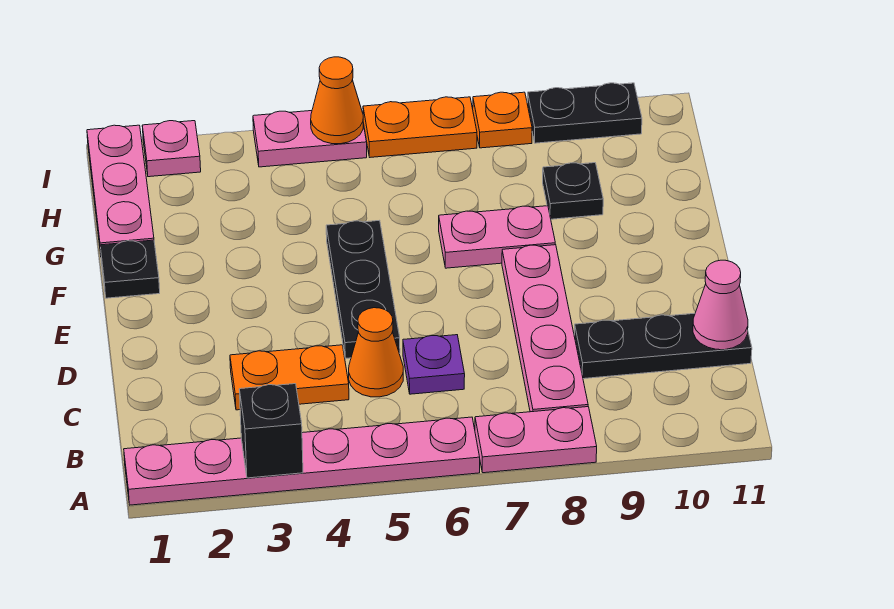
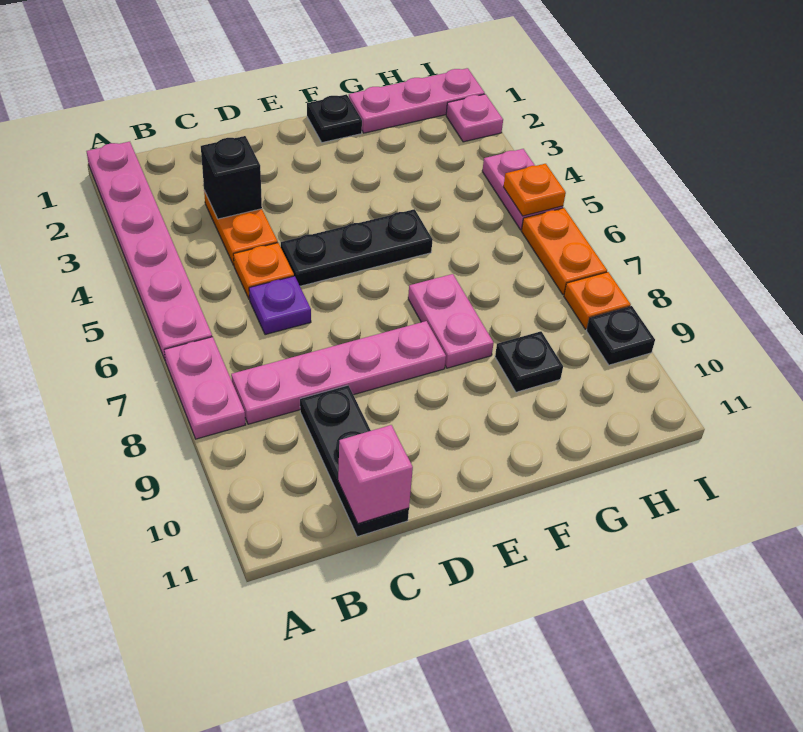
black 1x1 brick [239,384,303,478] -> black 1x1 brick moved to [201,136,262,219]
orange 1x1 cone [349,308,403,397] -> orange 1x1 plate [233,243,294,299]
pink 1x1 cone [693,260,748,350] -> pink 1x1 brick [338,425,413,524]
orange 1x1 cone [311,57,363,144] -> orange 1x1 plate [504,164,566,216]
black 1x2 plate [527,83,642,143] -> black 1x1 plate [586,306,655,365]

